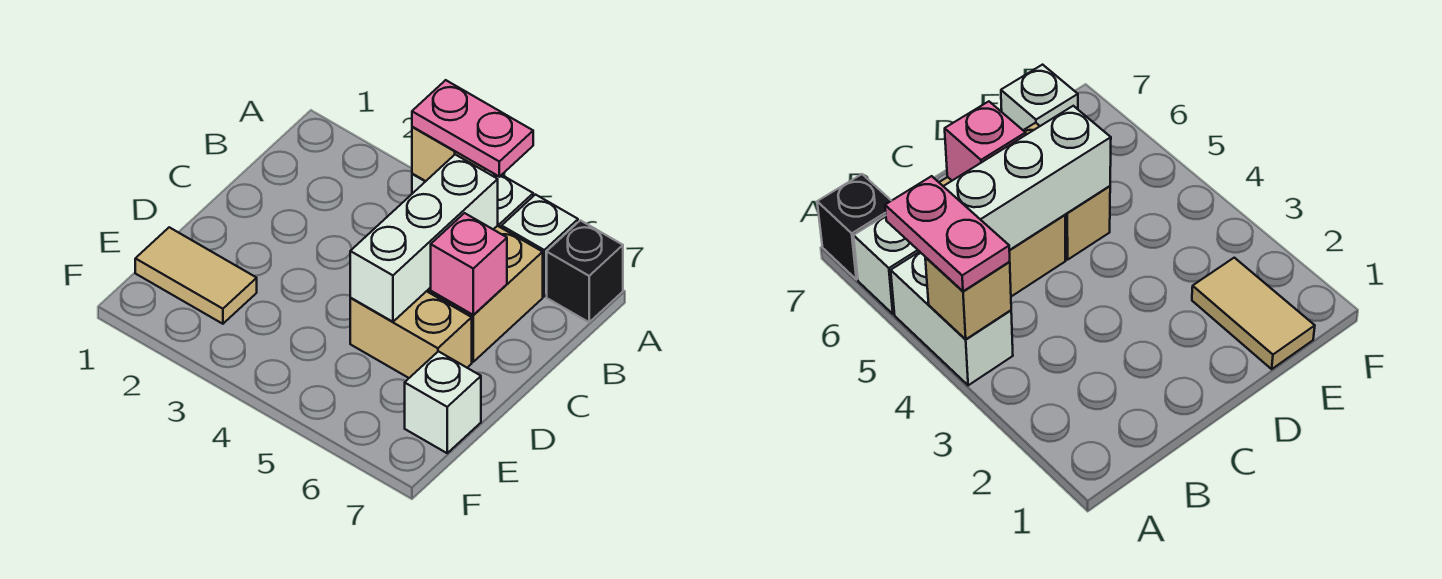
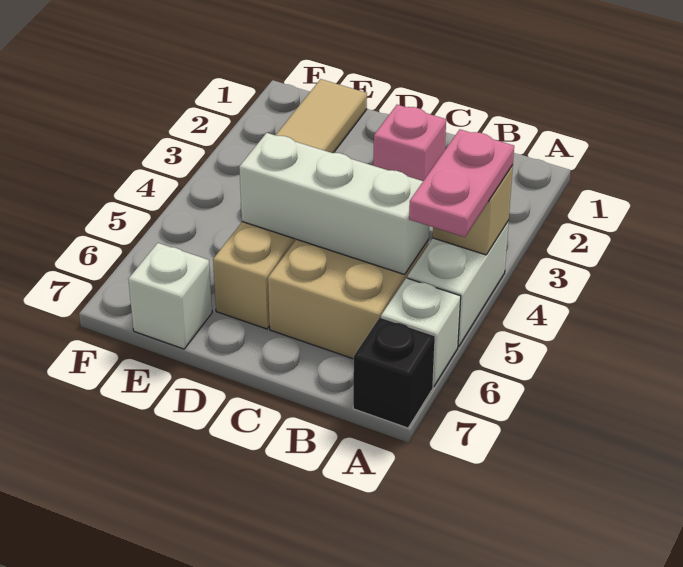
pink 1x1 brick [431,213,507,315] -> pink 1x1 brick moved to [373,105,446,181]

